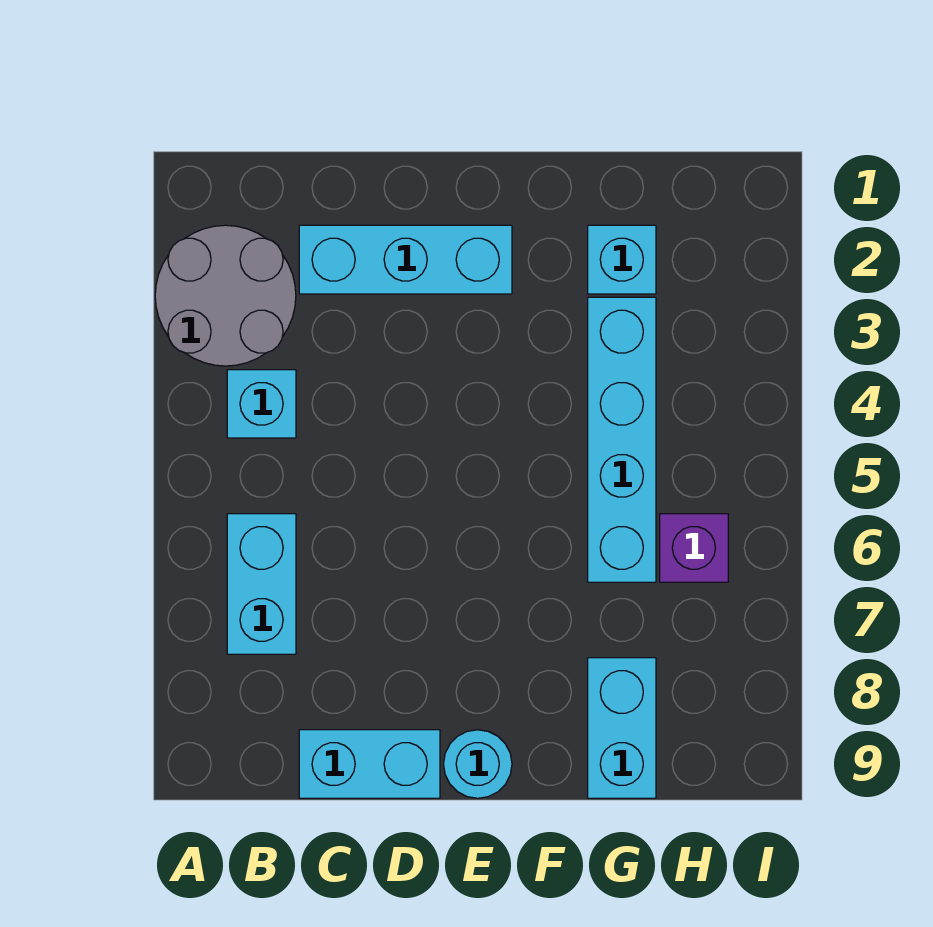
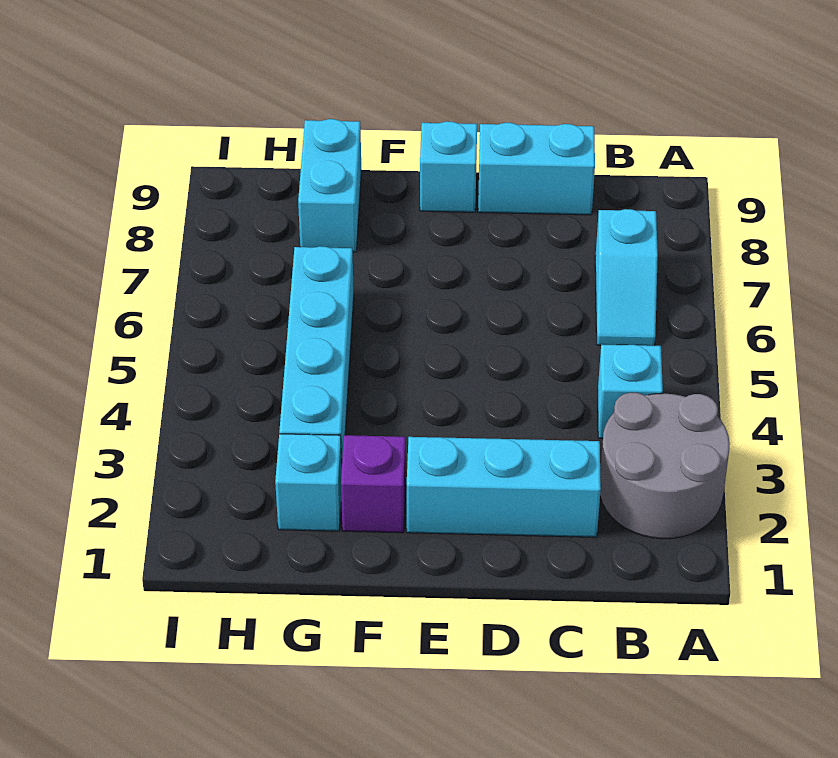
cyan 1x2 brick [227,514,296,654] -> cyan 1x2 slope [595,209,658,346]
cyan 1x1 round brick [444,730,512,798] -> cyan 1x1 brick [420,121,477,212]
purple 1x1 brick [660,514,728,582] -> purple 1x1 brick moved to [341,435,406,533]

